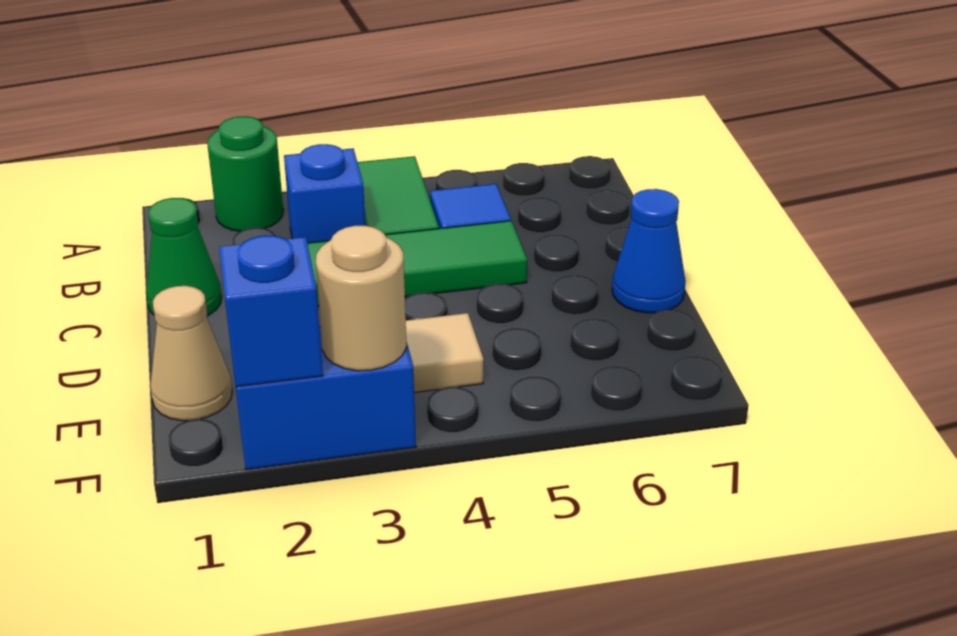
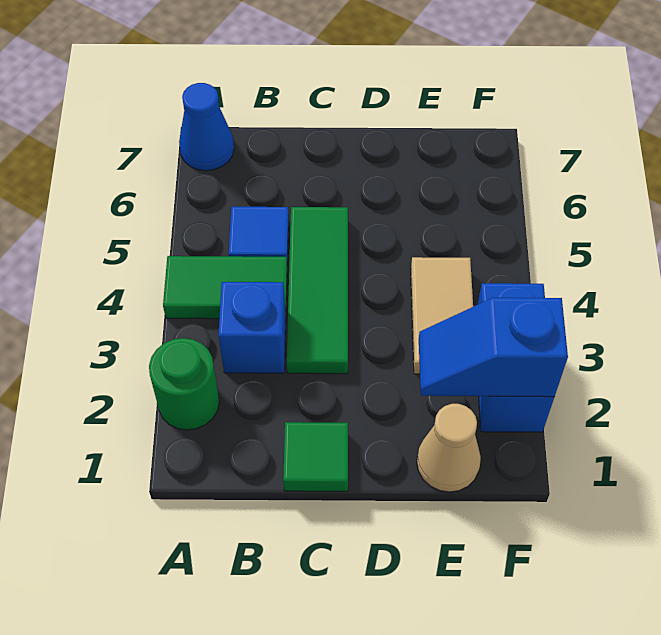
green 1x1 cone [146,198,222,316] -> green 1x1 tile [283,422,348,491]
blue 1x1 cone [612,189,686,313] -> blue 1x1 cone moved to [179,83,234,171]
tan 1x1 round brick [316,226,406,371] -> none

